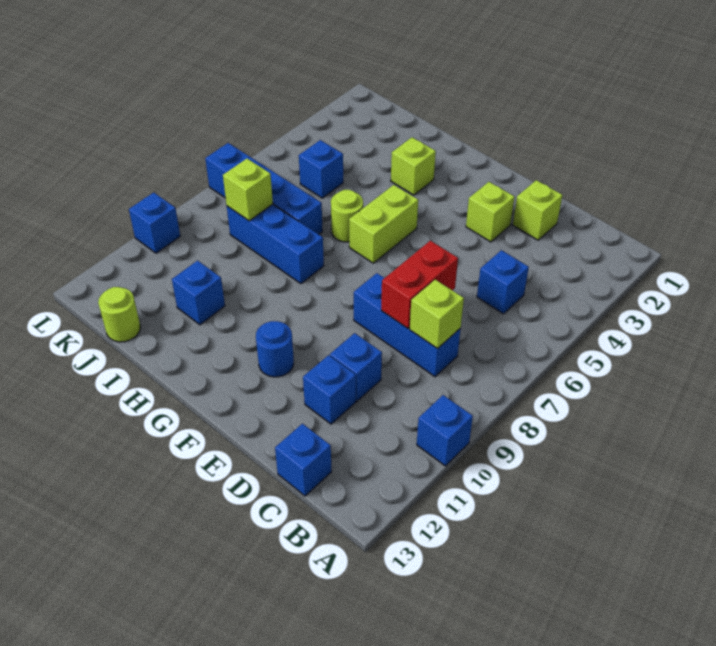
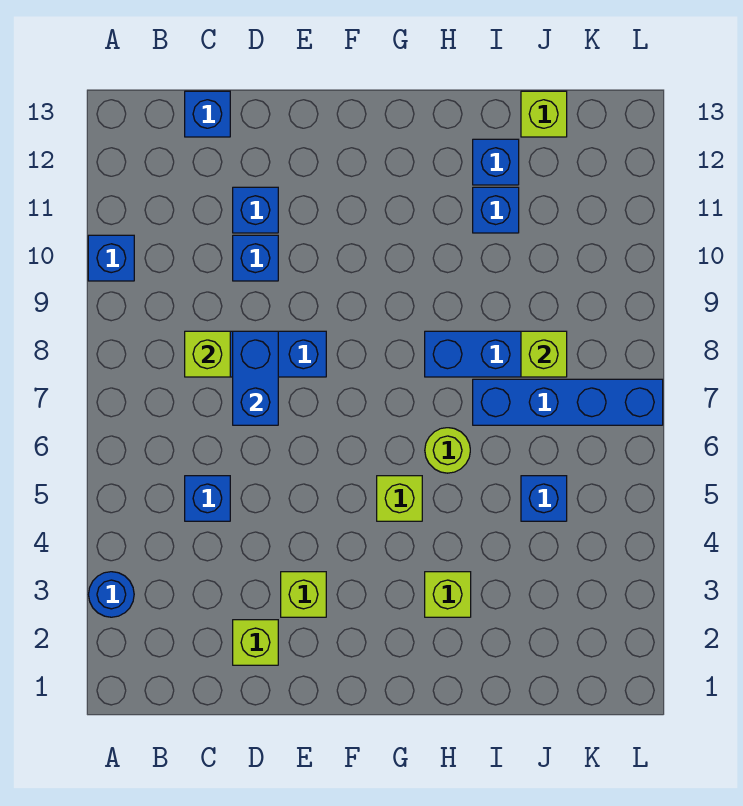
red 1x2 brick [381,241,458,328] -> blue 1x2 brick [233,331,278,425]
blue 1x1 round brick [256,321,294,377] -> blue 1x1 round brick moved to [89,572,134,617]
lime 1x2 brick [349,185,418,263] -> lime 1x1 brick [377,476,422,521]
lime 1x1 round brick [98,287,140,342] -> lime 1x1 brick [521,91,567,137]
blue 1x1 brick [129,193,180,253] -> blue 1x1 brick moved to [473,139,519,185]

